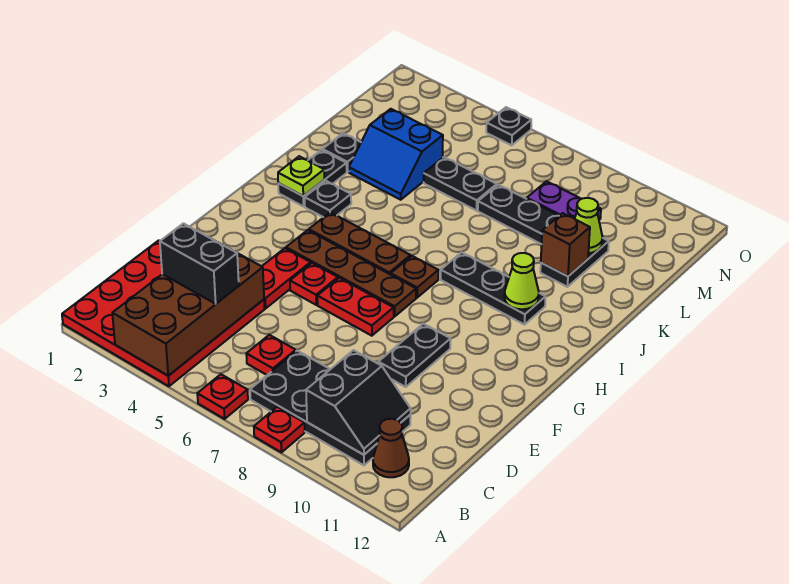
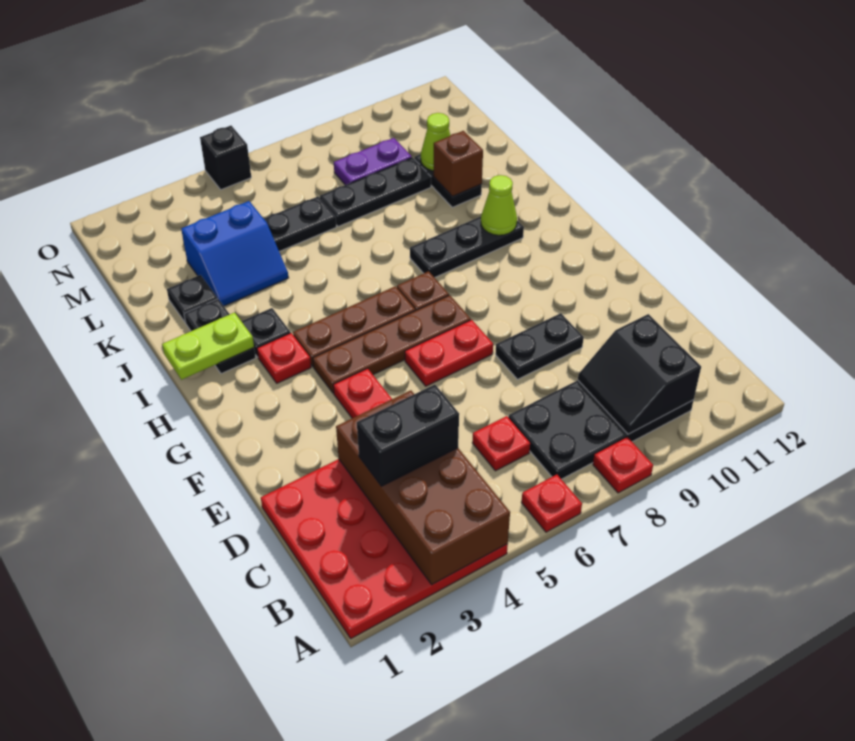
black 2x2 slope [306,350,411,455] -> black 2x2 slope turned to [578,314,701,434]
brown 1x1 cone [373,419,409,477] -> none
black 1x2 plate [378,324,451,387] -> black 1x2 plate turned to [495,313,584,379]
red 1x1 plate [290,263,338,305] -> red 1x1 plate moved to [257,333,311,383]
lime 1x1 plate [278,156,324,196] -> lime 1x2 plate [162,313,254,380]
black 1x1 plate [486,107,531,145] -> black 1x1 brick [200,126,251,190]

